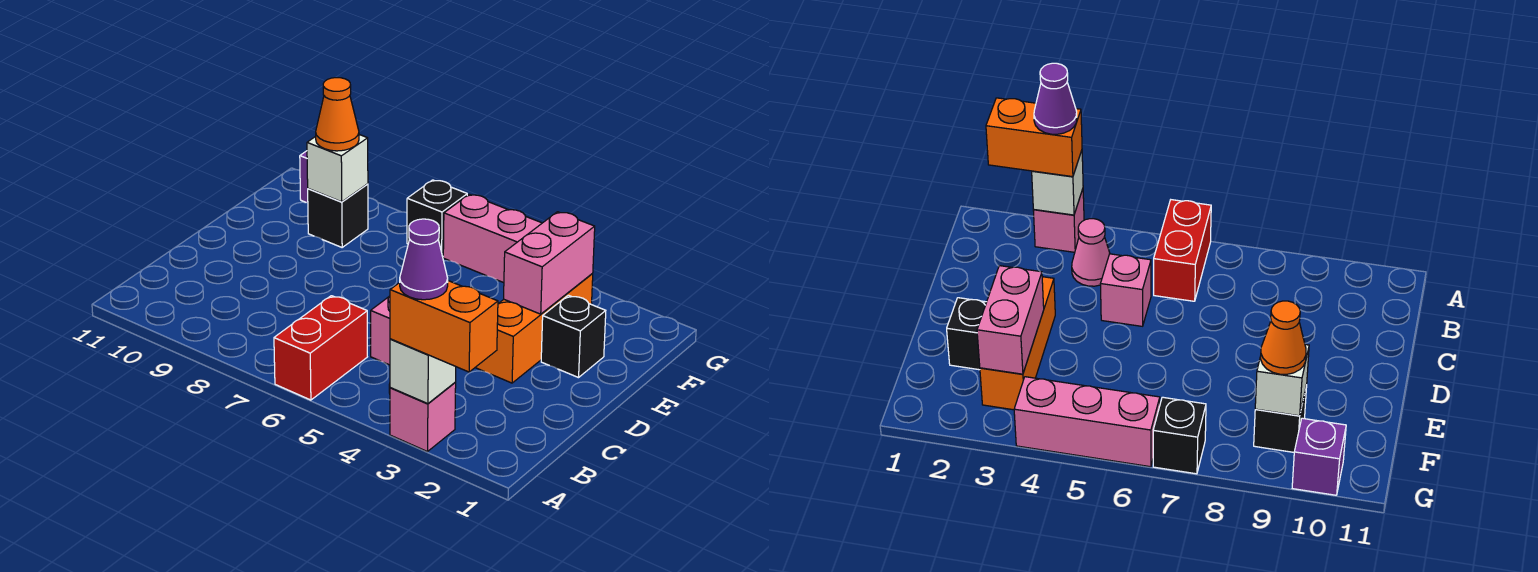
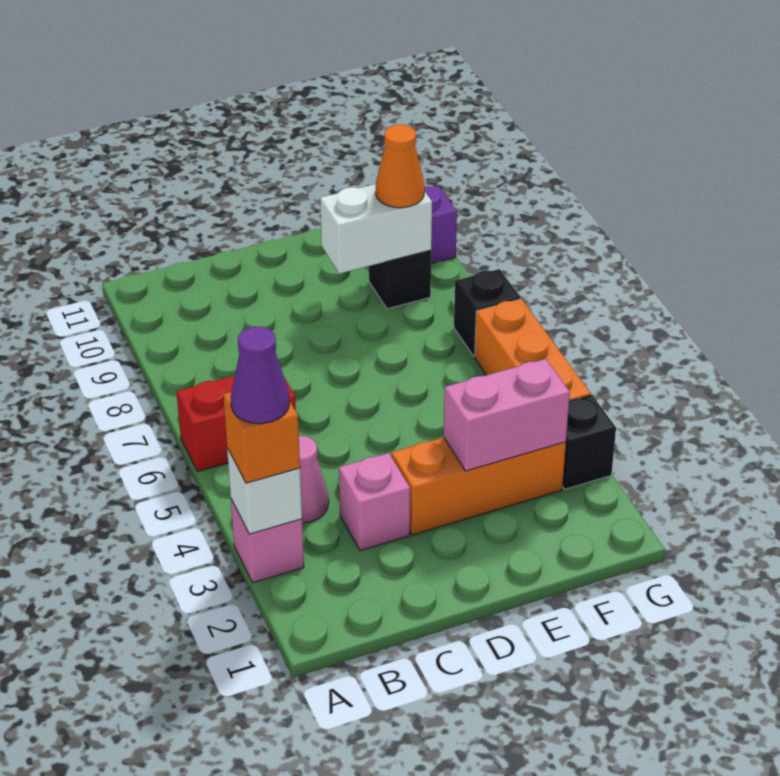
orange 1x2 brick [390,281,498,372] -> orange 1x1 brick [223,392,300,483]
pink 1x1 brick [371,296,390,365] -> pink 1x1 brick moved to [339,453,410,551]
black 1x1 brick [541,295,606,378] -> black 1x1 brick moved to [563,395,616,489]
white 1x1 brick [307,135,368,202] -> white 1x2 brick [320,184,432,274]
pink 1x3 brick [443,194,542,283] -> orange 1x3 brick [475,299,591,401]

